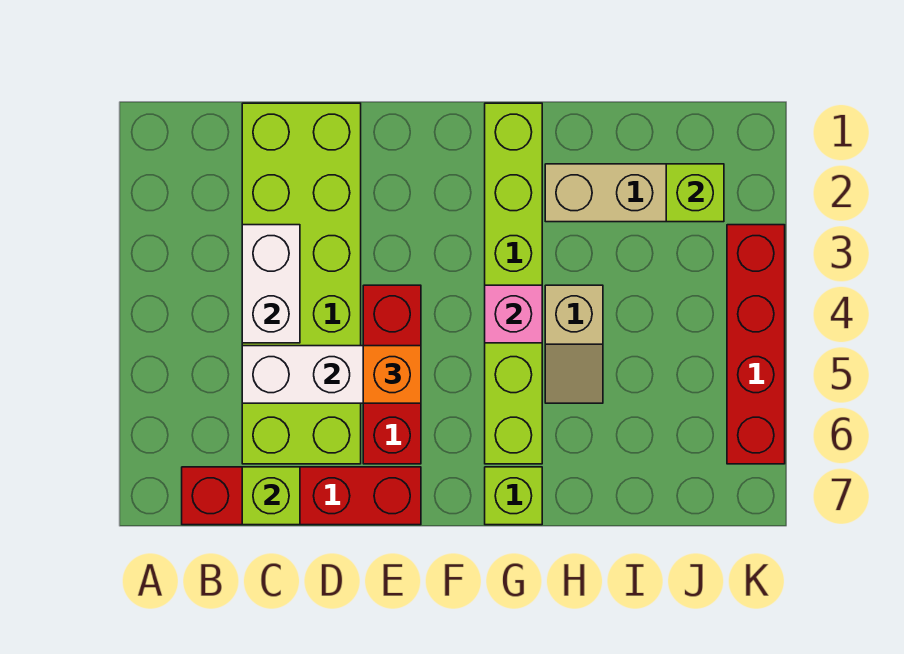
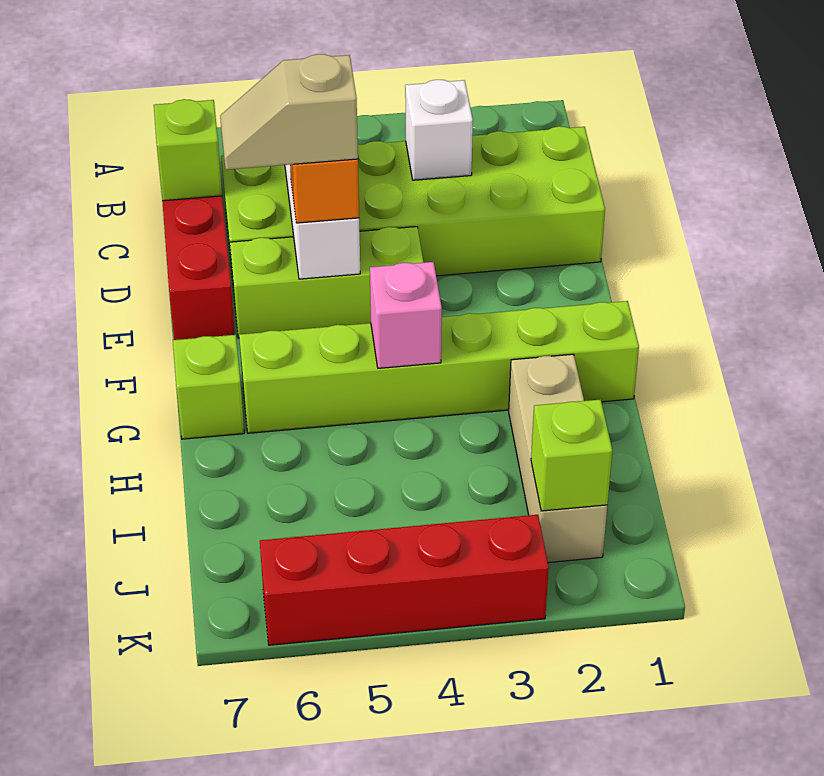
white 1x2 brick [242,225,300,343] -> white 1x1 brick [405,80,473,180]
red 1x3 brick [363,285,421,464] -> lime 1x3 brick [230,227,424,338]
tan 1x2 slope [545,285,603,403] -> tan 1x2 slope moved to [220,54,358,170]

